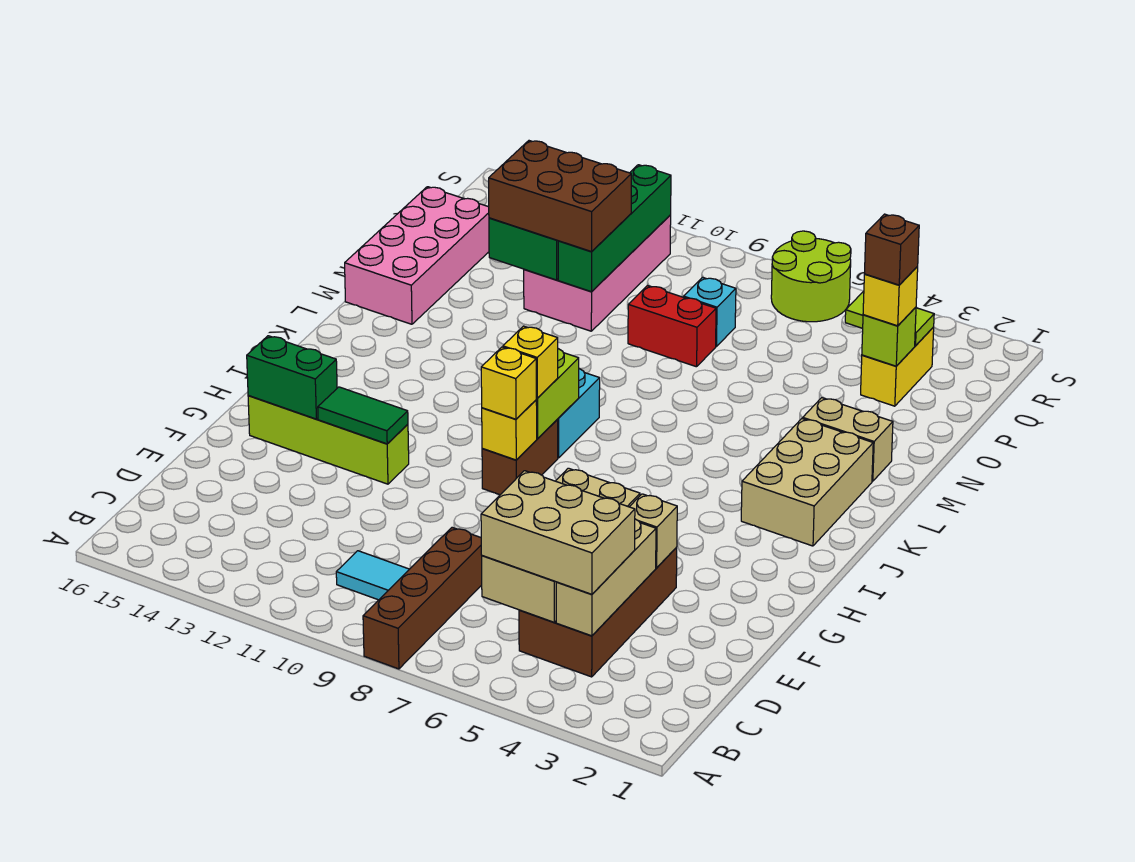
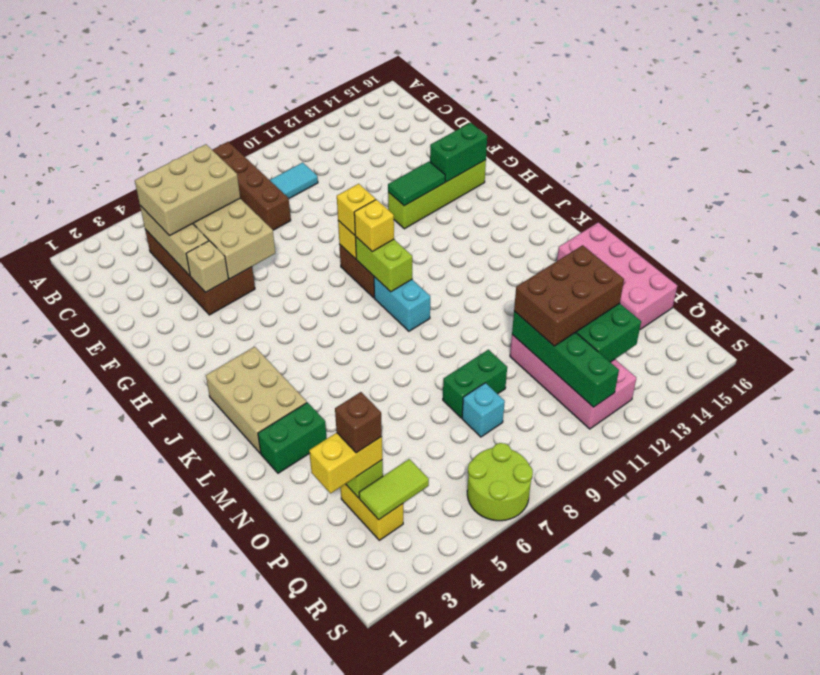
tan 1x2 brick [803,398,893,481] -> green 1x2 brick [258,403,327,473]
red 1x2 brick [628,285,716,367] -> green 1x2 brick [443,350,507,418]
yellow 1x1 brick [863,267,918,326] -> yellow 1x2 brick [309,433,382,493]

